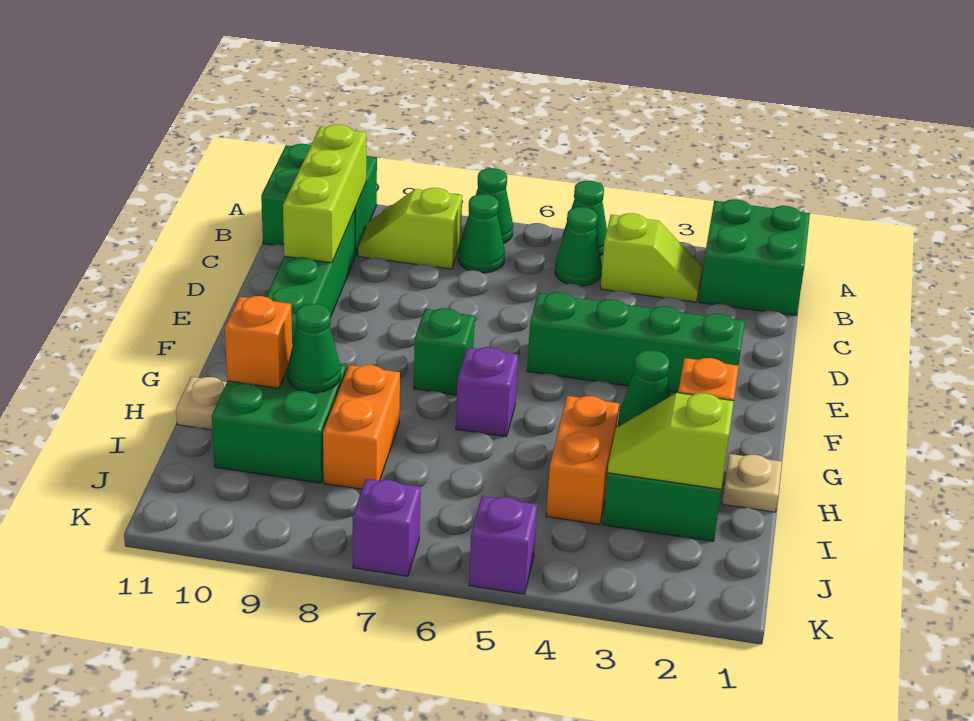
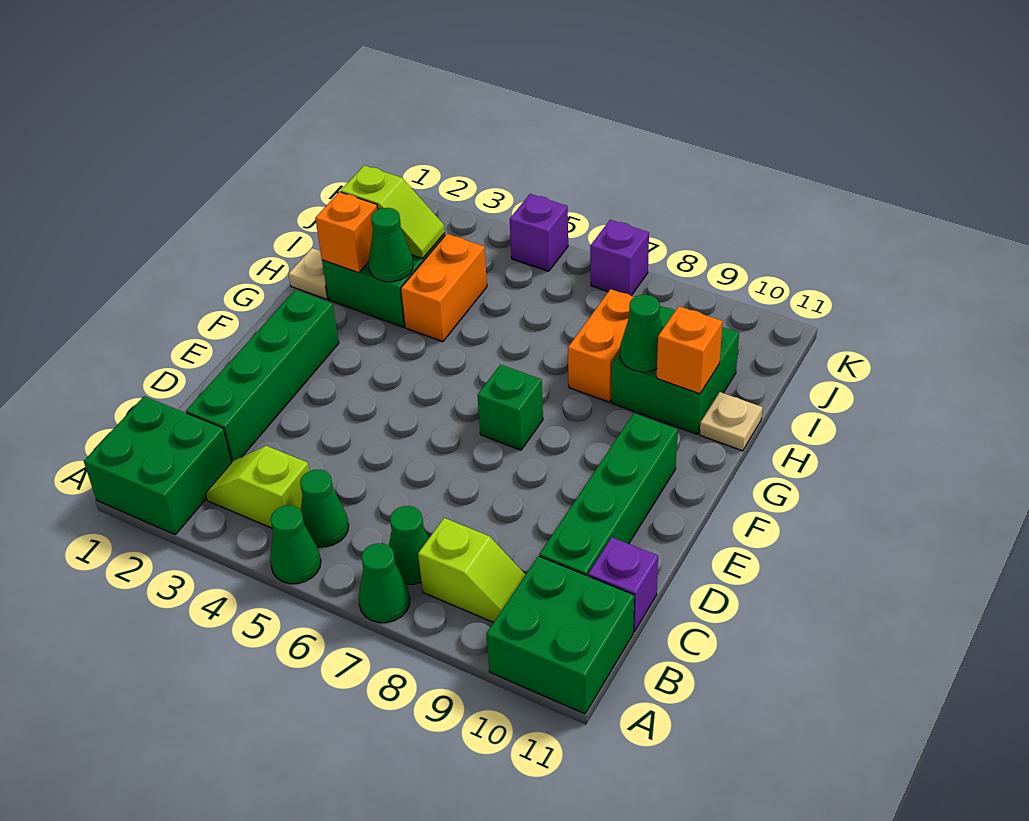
lime 1x3 brick [283,124,366,263] -> none
green 1x4 brick [527,292,745,393] -> green 1x4 brick turned to [186,290,339,463]
purple 1x1 brick [456,347,518,437] -> purple 1x1 brick moved to [588,537,658,632]

